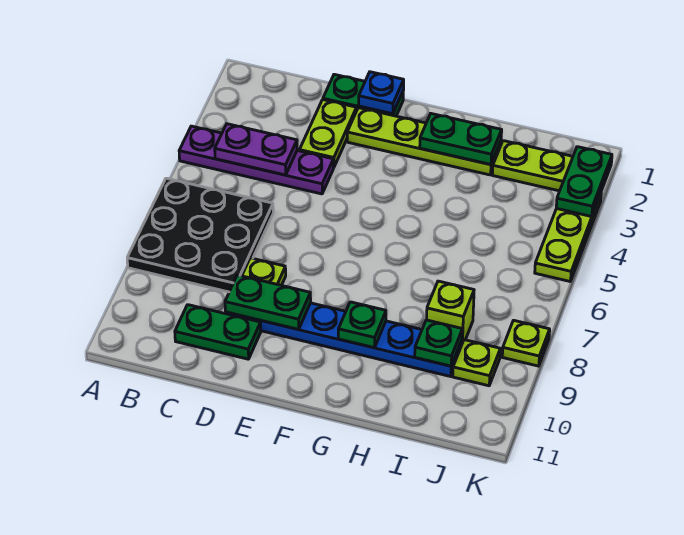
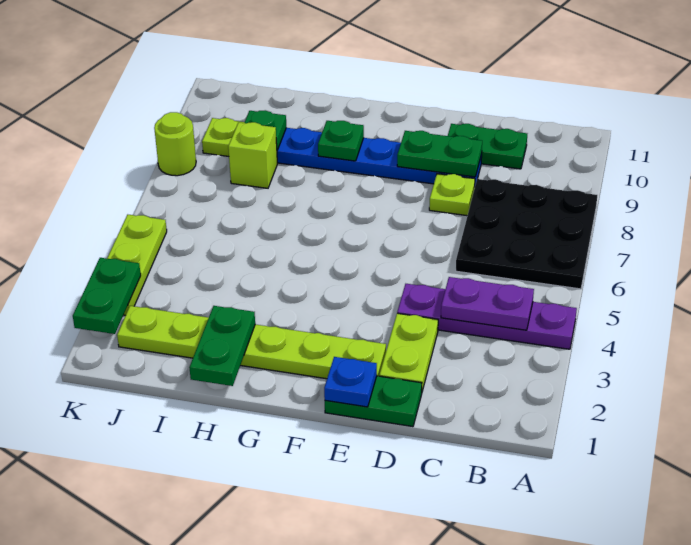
green 1x2 plate [420,114,502,165] -> green 1x2 plate turned to [189,306,255,386]
lime 1x1 plate [502,320,550,366] -> lime 1x1 round brick [154,112,196,176]

